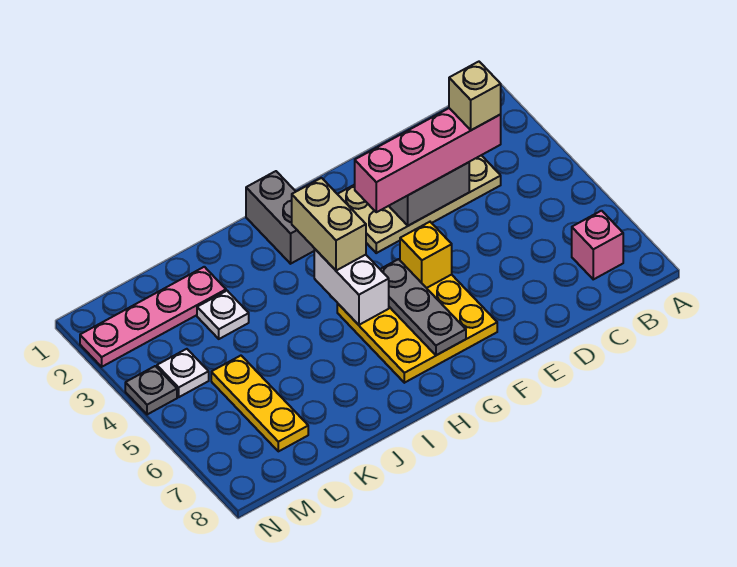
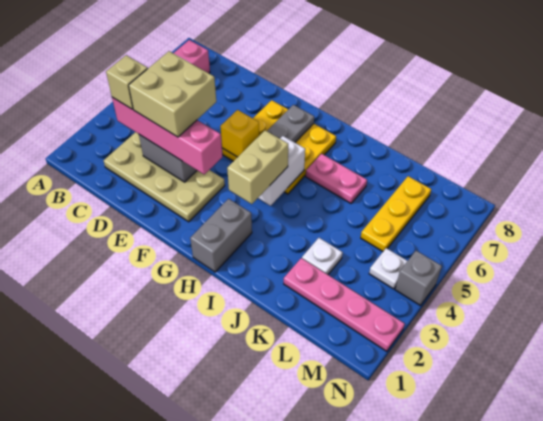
none -> tan 2x2 brick [129,51,216,137]
none -> pink 1x2 plate [306,154,367,203]
grey 1x1 plate [125,366,177,415] -> grey 1x1 brick [395,251,442,305]

